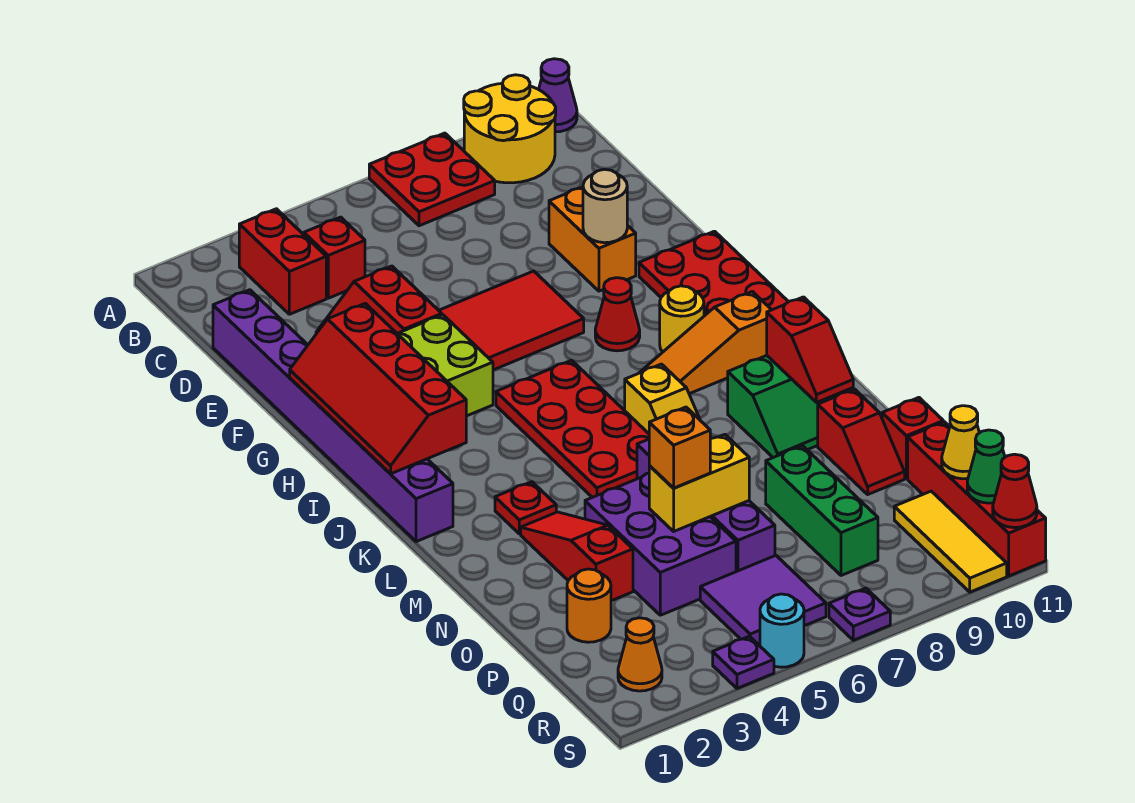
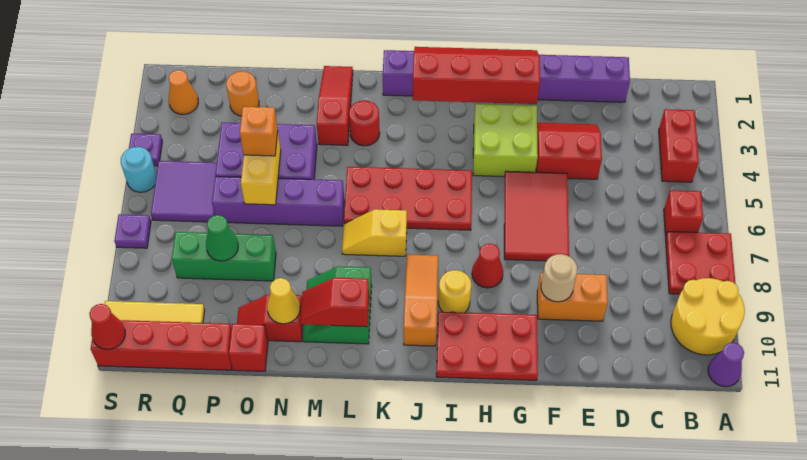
red 1x2 brick [239,209,326,314] -> red 1x2 brick turned to [659,109,699,182]
red 1x1 brick [304,217,365,298] -> red 1x1 brick moved to [664,190,703,236]
red 1x1 plate [495,482,556,534] -> red 1x1 round brick [349,100,380,146]
red 1x3 slope [521,512,633,601] -> red 1x3 slope turned to [317,66,353,145]
yellow 1x1 cone [942,406,979,479] -> yellow 1x1 cone moved to [267,278,300,324]
green 1x1 cone [967,430,1005,503] -> green 1x1 cone moved to [206,215,238,261]

